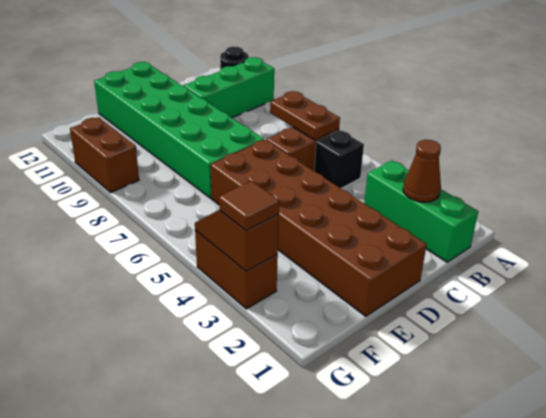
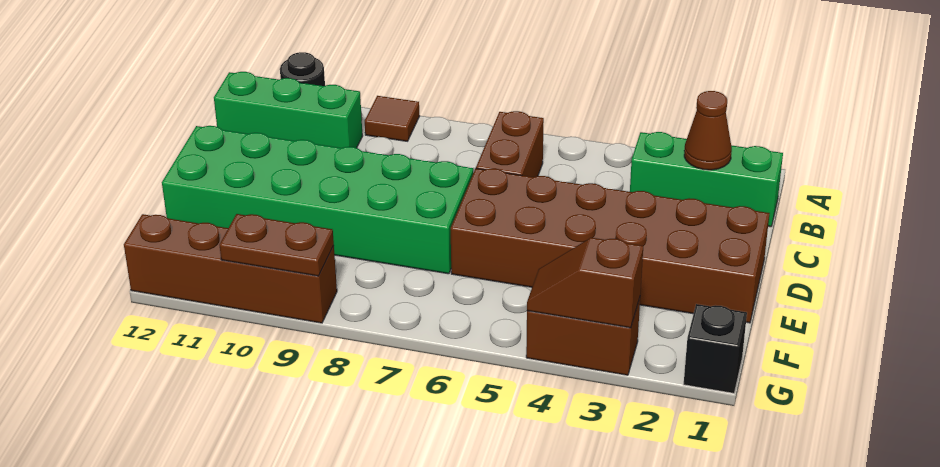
green 1x3 brick [183,57,274,118] -> green 1x3 brick turned to [214,72,362,148]
black 1x1 brick [315,130,364,189] -> black 1x1 brick moved to [684,304,747,393]
brown 1x2 plate [270,91,340,140] -> brown 1x2 plate moved to [220,214,334,276]
brown 1x1 tile [219,181,279,231] -> brown 1x1 tile moved to [365,96,419,141]
brown 1x2 brick [70,117,139,192] -> brown 1x4 brick [124,214,337,323]

